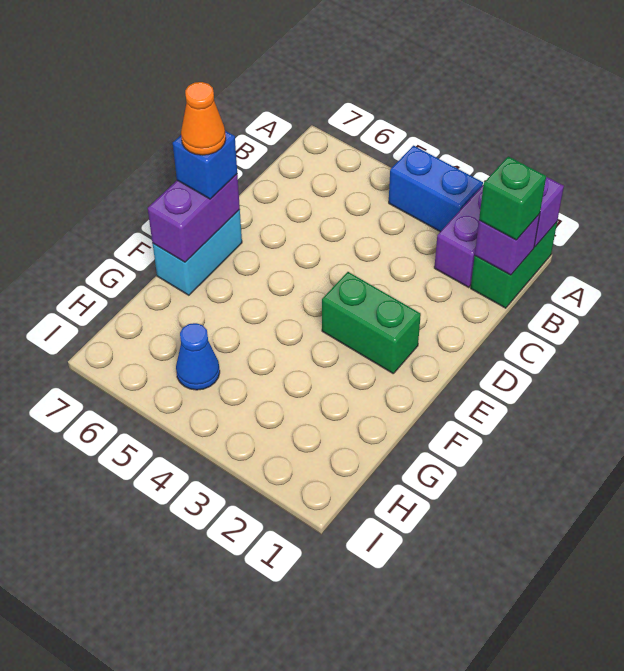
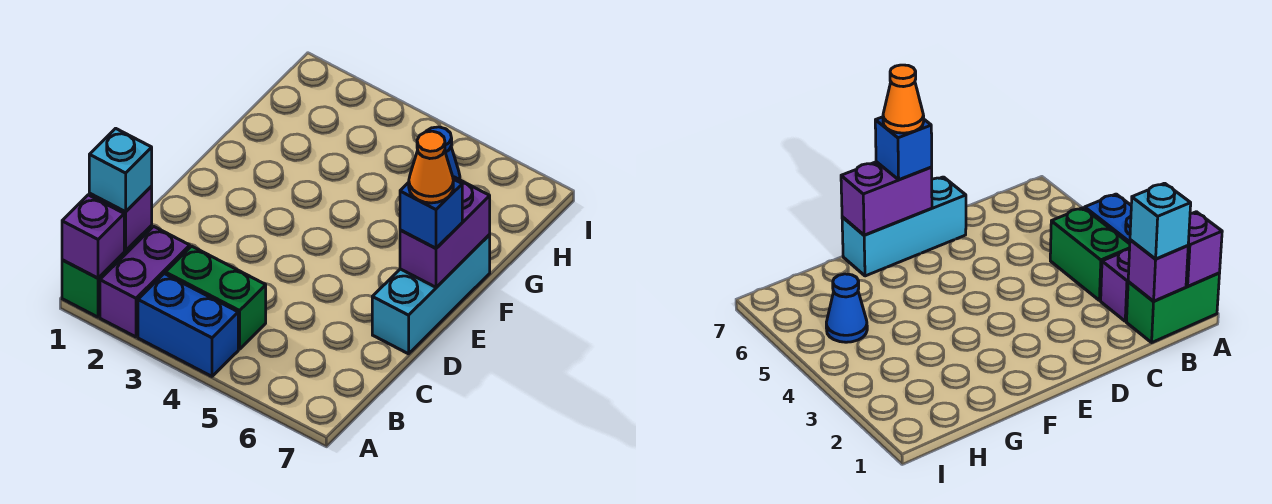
green 1x1 brick [479,156,546,240] -> cyan 1x1 brick [89,128,152,212]
green 1x2 brick [322,272,421,373] -> green 1x2 brick moved to [165,246,266,349]
cyan 1x2 brick [153,210,242,295] -> cyan 1x3 brick [372,234,490,354]

